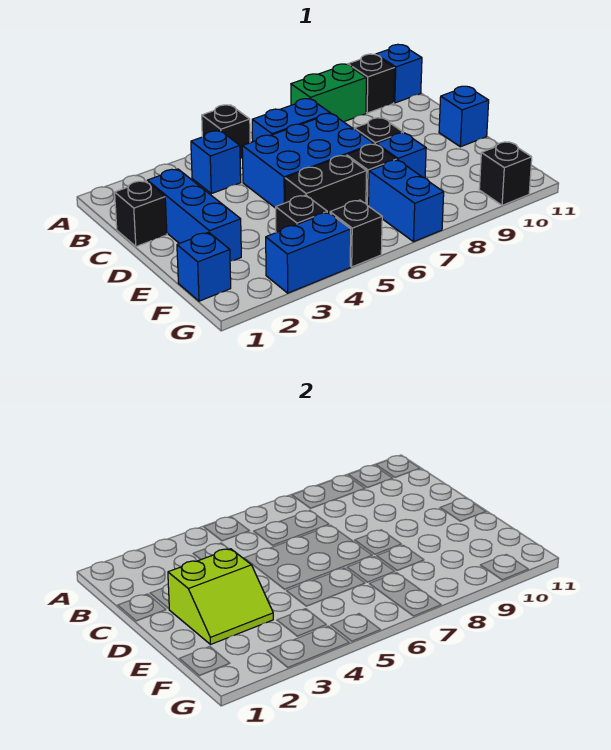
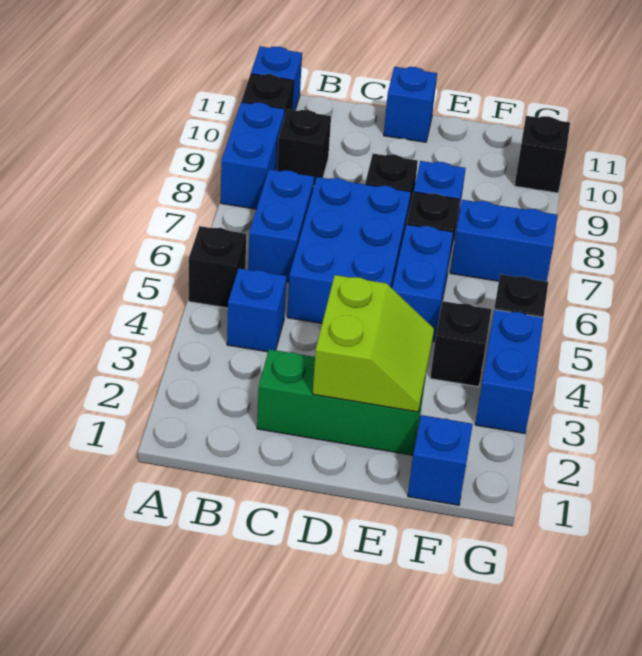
green 1x2 brick [291,64,366,122] -> blue 1x2 brick [221,102,285,209]
black 1x1 brick [115,181,167,246] -> black 1x1 brick moved to [277,109,331,185]
blue 1x3 brick [147,169,241,261] -> green 1x3 brick [257,349,425,455]
black 1x2 brick [285,155,367,213] -> blue 1x2 brick [392,224,453,342]

